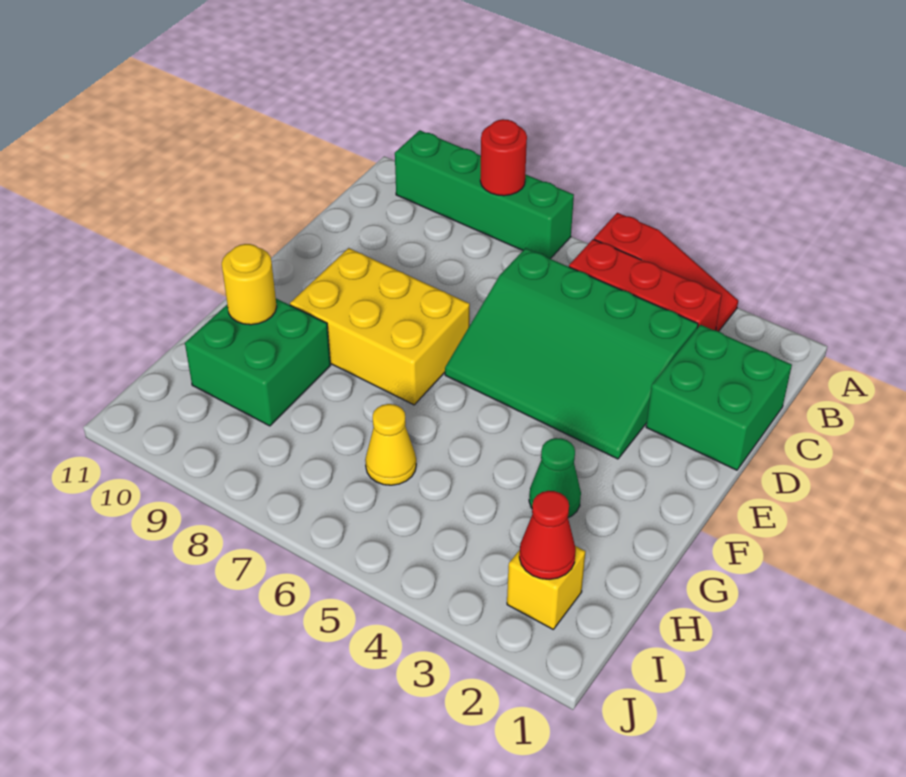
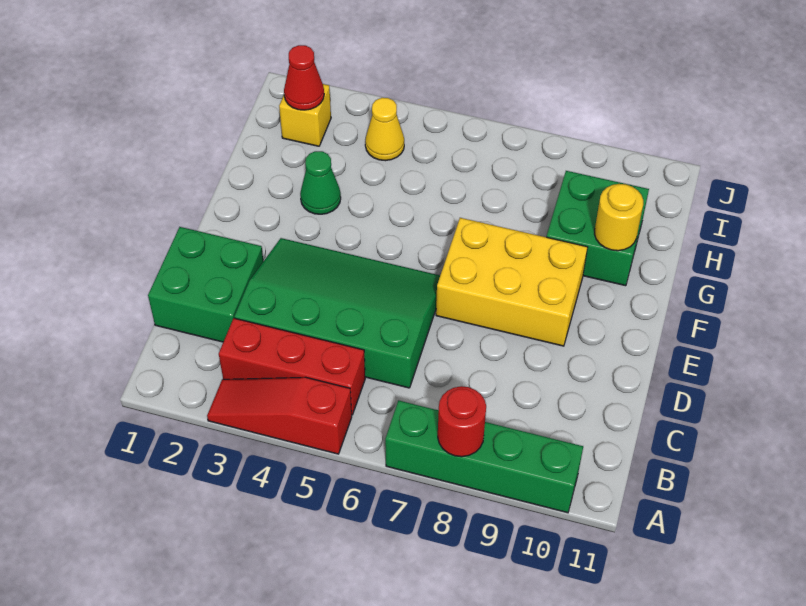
yellow 1x1 cone [365,404,416,485] -> yellow 1x1 cone moved to [365,98,404,161]

